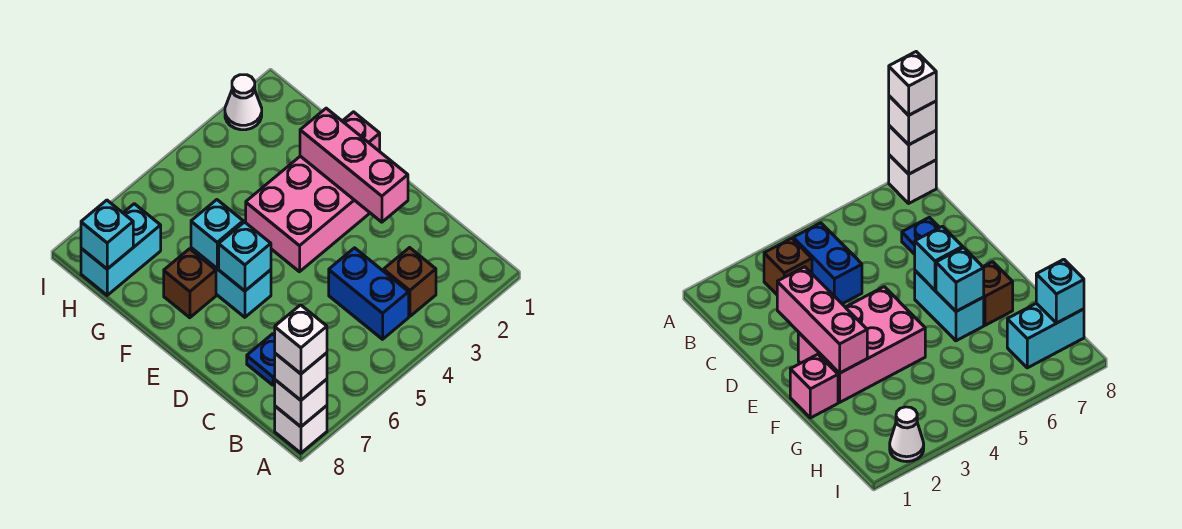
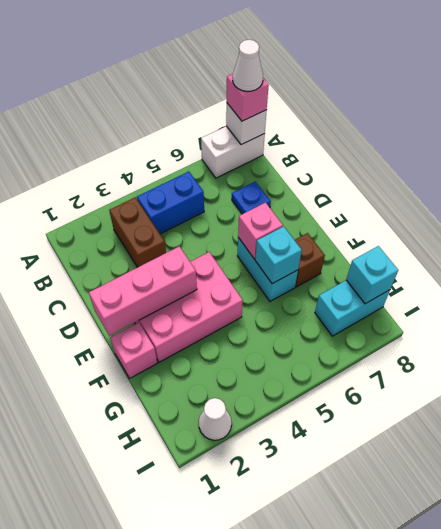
white 1x1 brick [275,406,327,453] -> white 1x2 brick [201,126,265,178]
white 1x1 brick [275,353,327,400] -> pink 1x1 brick [227,74,269,121]
white 1x1 brick [275,305,327,374] -> white 1x1 cone [233,40,263,91]
brown 1x1 brick [384,248,436,316] -> brown 1x2 brick [109,197,166,267]
blue 1x2 brick [329,248,409,339] -> blue 1x2 brick turned to [137,172,204,234]
pink 1x3 brick [300,108,408,222] -> pink 1x3 brick turned to [89,246,197,336]
cyan 1x1 brick [219,222,271,291] -> pink 1x1 brick [238,203,283,259]

